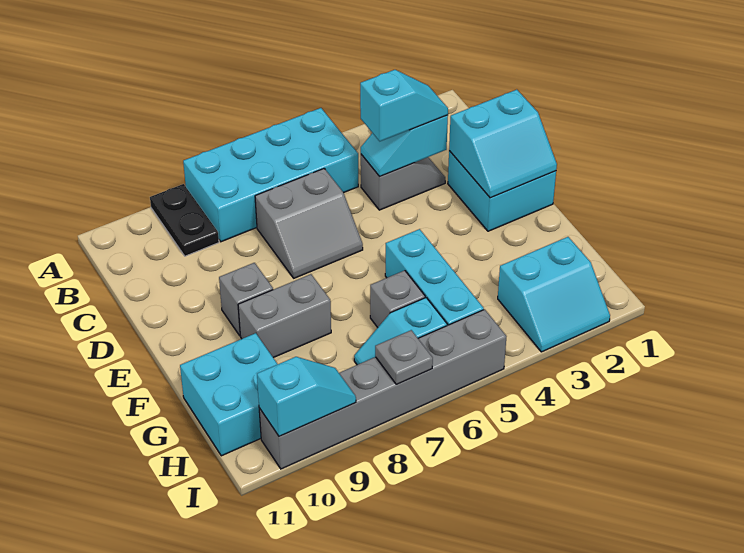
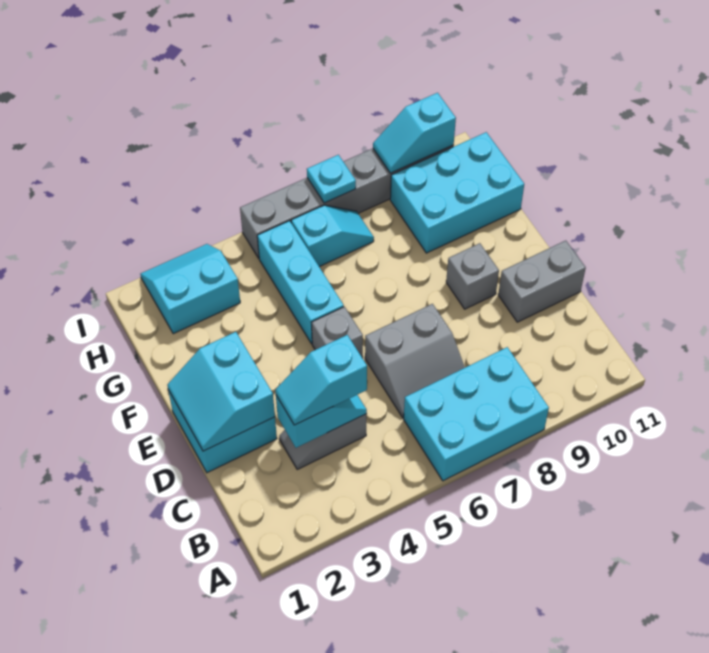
cyan 2x4 brick [183,108,358,242] -> cyan 2x3 brick [404,347,549,481]
black 1x2 plate [150,184,219,256] -> none
grey 2x2 slope [255,169,363,278] -> grey 2x2 slope turned to [365,304,465,418]
cyan 2x2 slope [449,90,557,198] -> cyan 2x2 slope turned to [167,332,275,451]
grey 1x2 brick [238,274,331,358] -> grey 1x2 brick moved to [498,241,586,322]
grey 1x1 brick [370,270,425,328] -> grey 1x1 brick moved to [311,307,363,358]
cyan 2x2 brick [180,333,278,456] -> cyan 2x3 brick [390,132,524,253]
grey 1x1 plate [375,330,433,384] -> cyan 1x1 plate [307,155,356,203]

